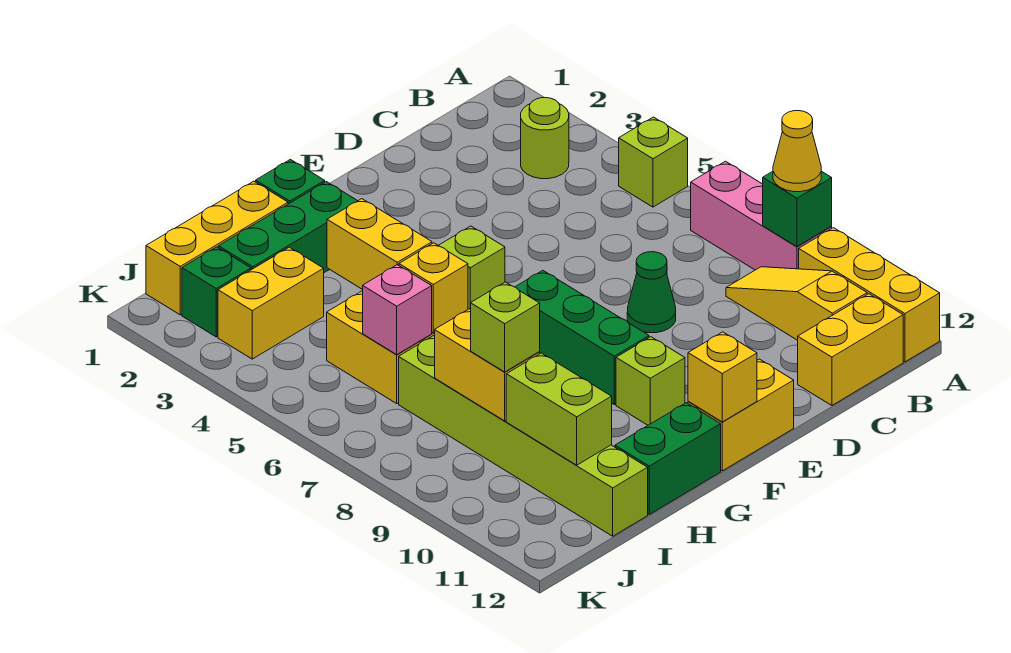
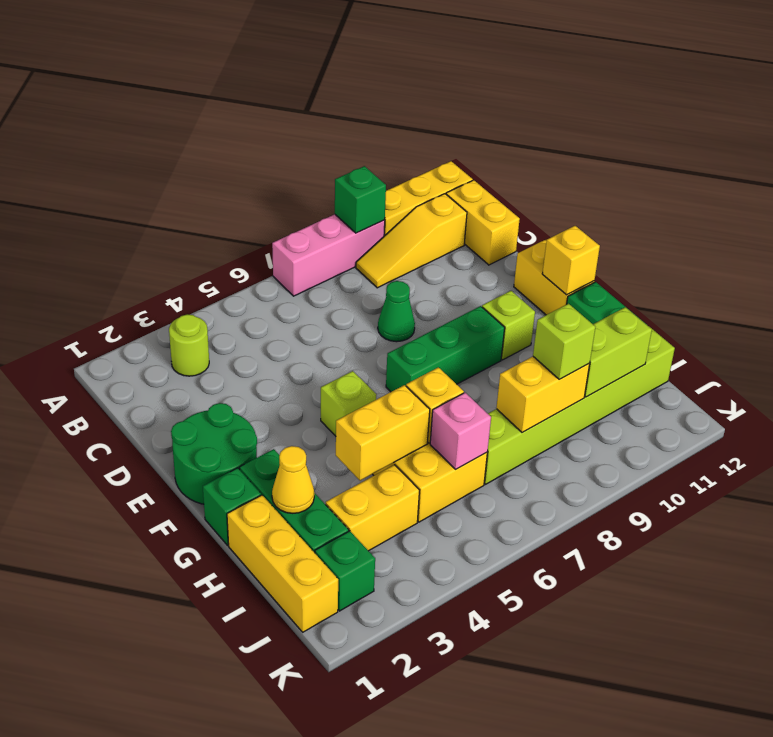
lime 1x1 brick [619,117,688,207] -> none
yellow 1x1 cone [773,111,821,192] -> yellow 1x1 cone moved to [272,446,314,513]
none -> green 2x2 round brick [171,403,257,504]
yellow 1x2 brick [218,247,324,359] -> yellow 1x2 brick turned to [325,465,419,551]

